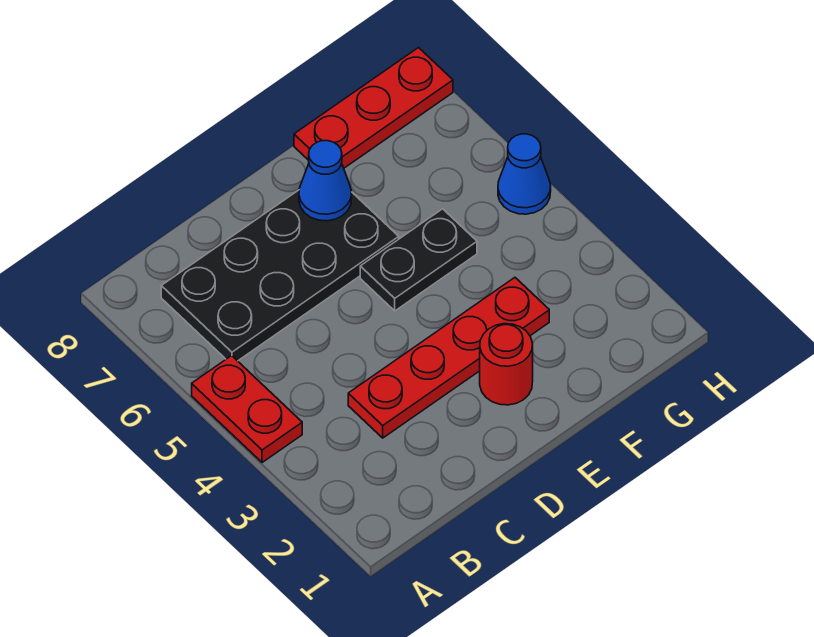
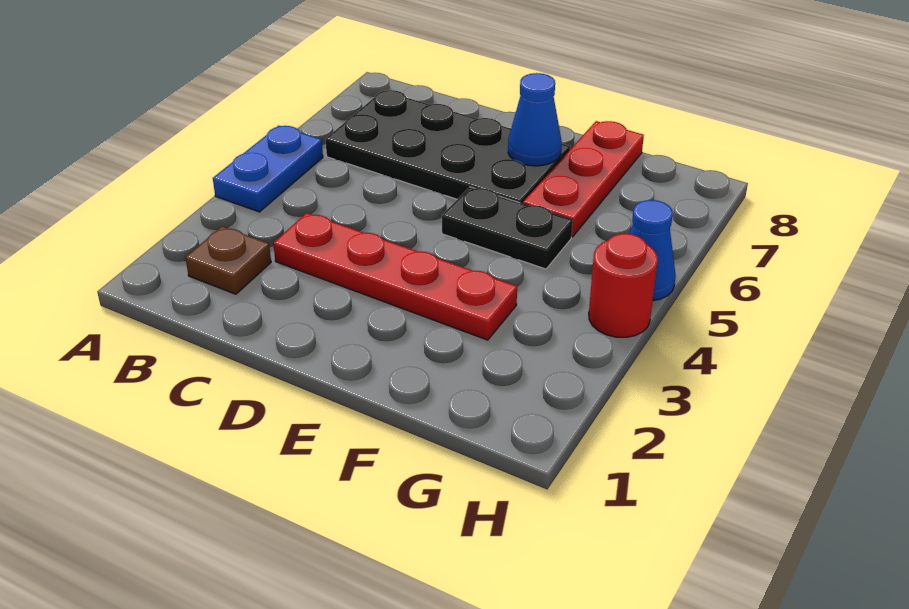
red 1x2 plate [192,356,302,463] -> blue 1x2 plate [213,126,323,212]
none -> brown 1x1 plate [185,226,271,294]
red 1x1 round brick [480,324,533,405] -> red 1x1 round brick moved to [589,234,658,337]
red 1x3 plate [294,48,453,168] -> red 1x3 plate turned to [523,121,644,237]

